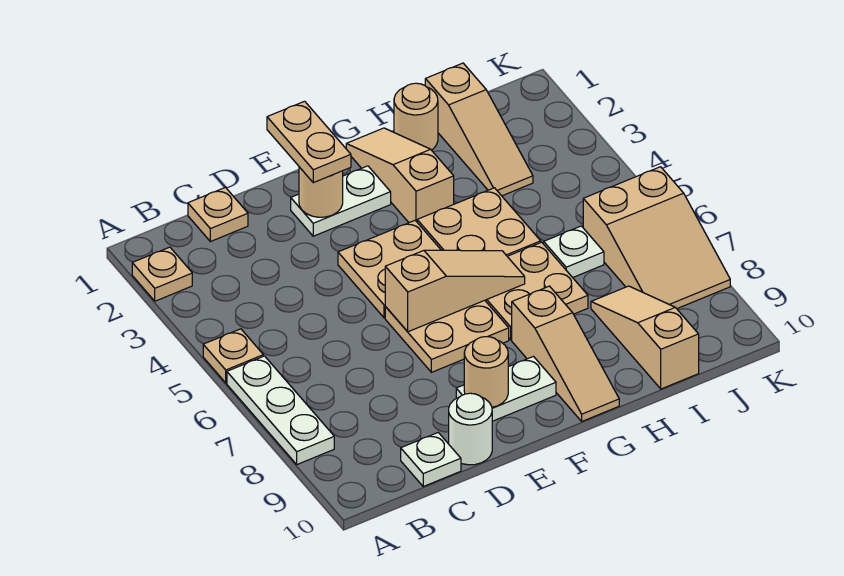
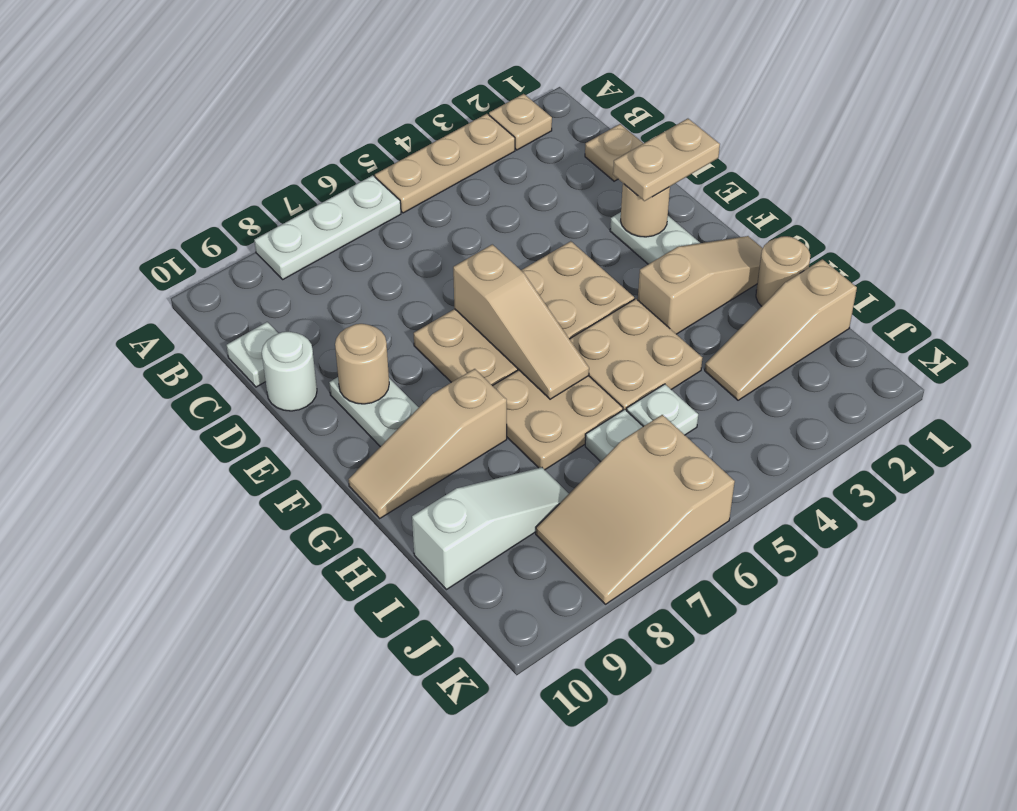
tan 1x1 plate [203,329,263,383] -> tan 1x3 plate [375,114,515,213]
none -> white 1x1 plate [627,384,698,435]
tan 1x3 slope [591,286,699,389] -> white 1x3 slope [412,467,569,590]

